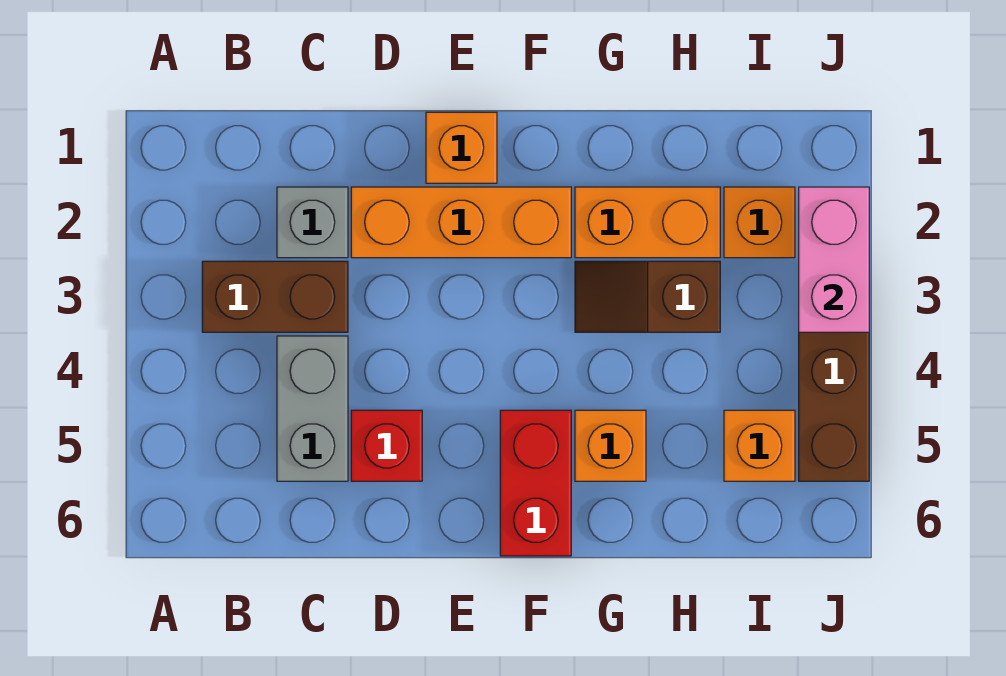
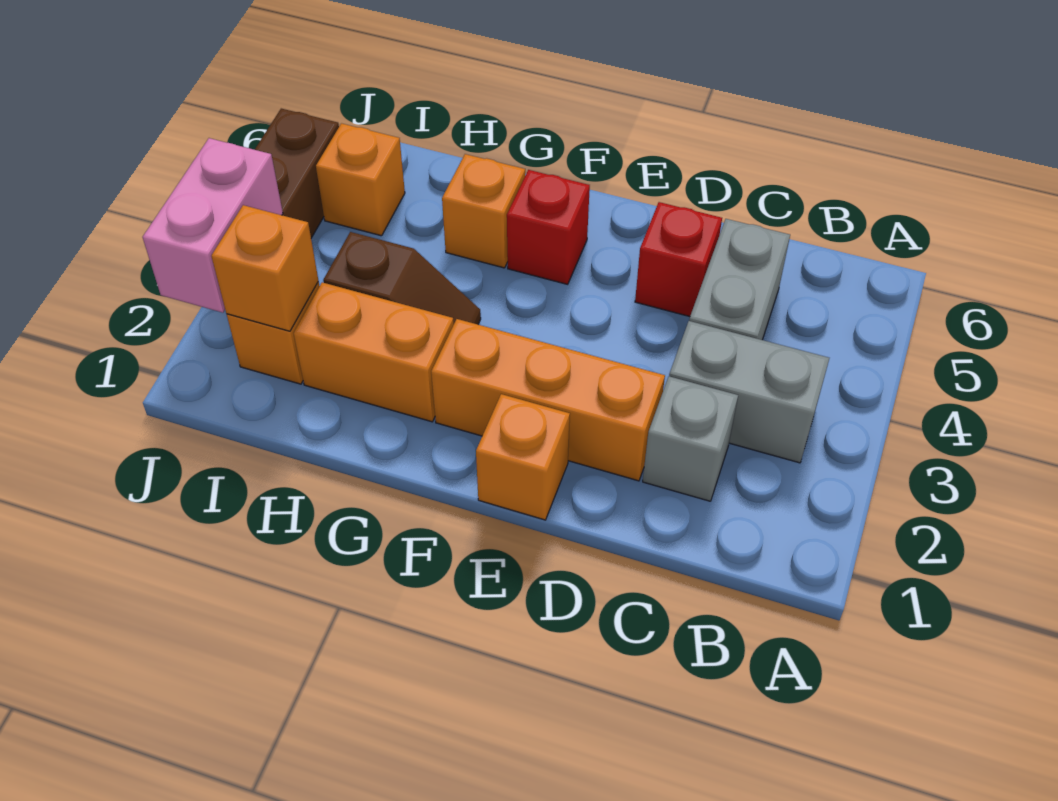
brown 1x2 brick [202,261,348,332] -> grey 1x2 brick [669,321,829,463]
red 1x2 brick [500,410,571,556] -> red 1x1 brick [507,170,590,284]
none -> orange 1x1 brick [211,205,319,331]

